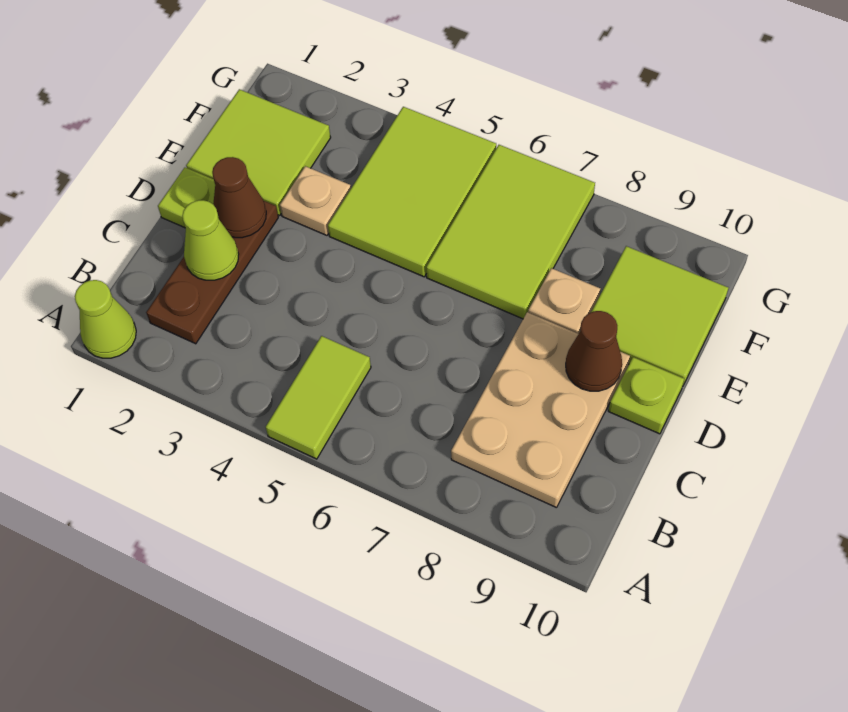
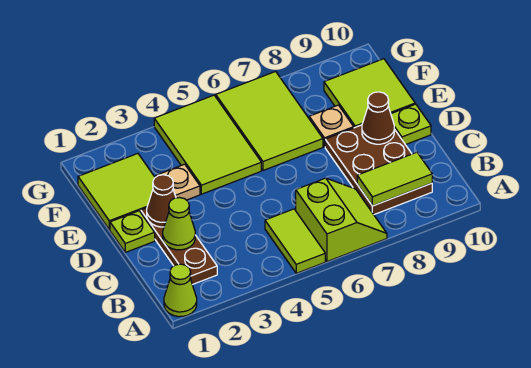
none -> lime 2x2 slope [296,178,387,261]
tan 2x3 plate [451,312,630,508] -> brown 2x3 plate [325,125,432,214]
none -> lime 1x2 tile [357,152,432,206]

